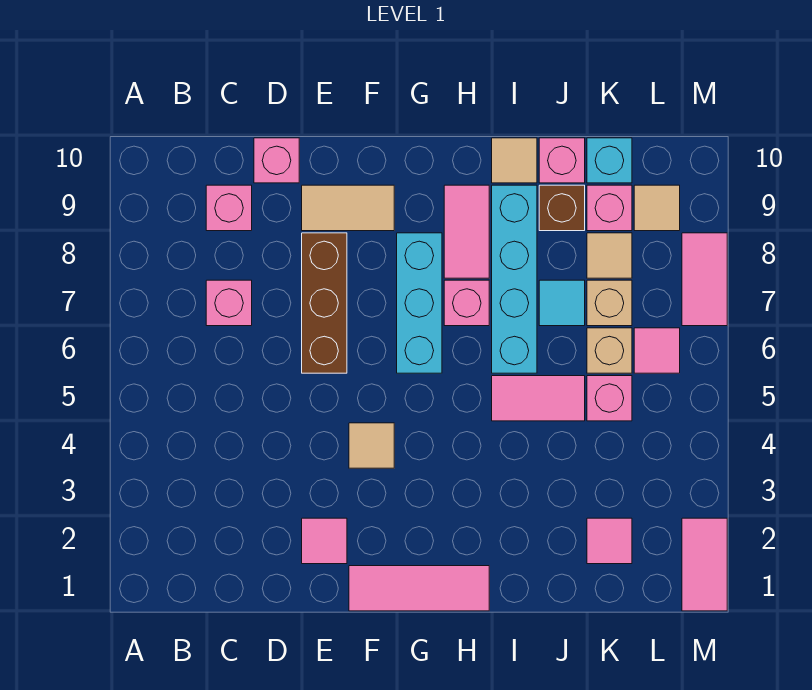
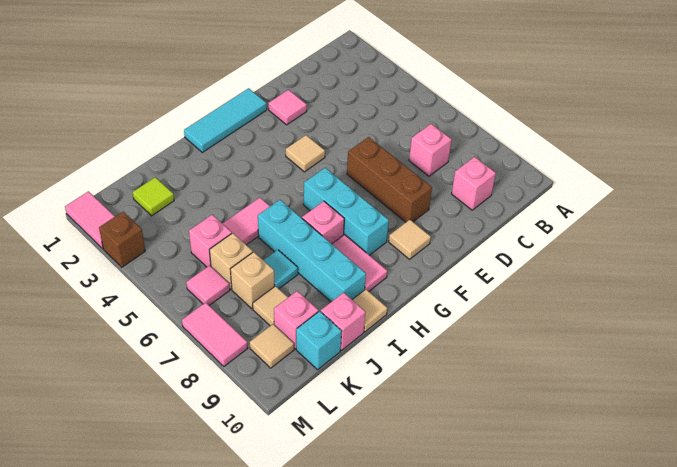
pink 1x1 brick [254,138,299,183] -> none
tan 1x2 tile [302,185,394,231] -> tan 1x1 tile [389,220,431,259]
pink 1x3 tile [349,566,489,611] -> cyan 1x3 tile [184,88,267,152]
brown 1x1 brick [539,185,585,231] -> brown 1x1 brick moved to [99,212,145,267]
pink 1x1 tile [587,518,632,564] -> lime 1x1 tile [133,177,174,216]

